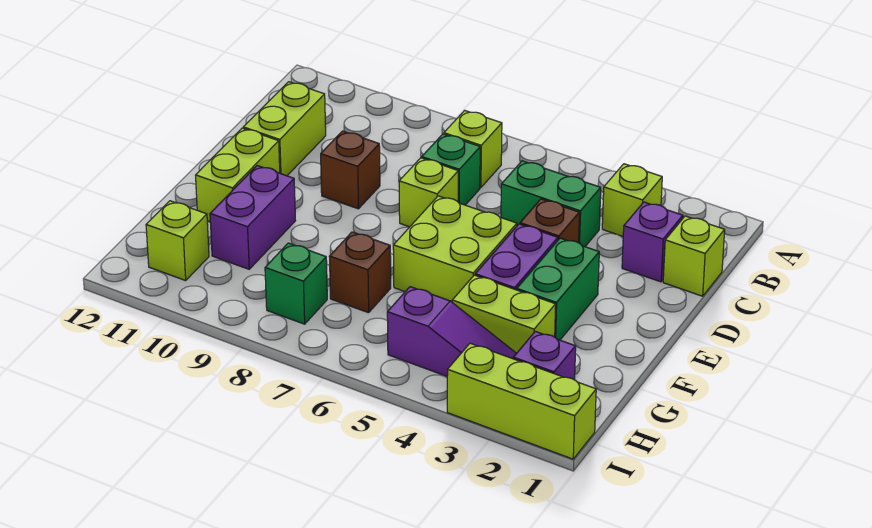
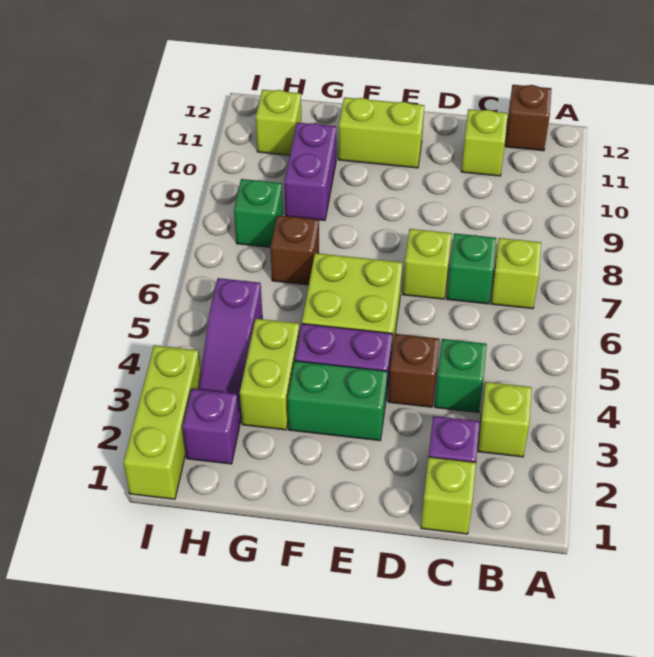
green 1x2 brick [501,161,601,247] -> green 1x1 brick [435,339,487,412]
lime 1x2 brick [243,82,326,176] -> lime 1x1 brick [461,109,508,176]
brown 1x1 brick [321,131,380,209] -> brown 1x1 brick moved to [505,85,552,151]
purple 1x2 brick [210,166,296,269] -> purple 1x2 brick turned to [284,122,336,220]

